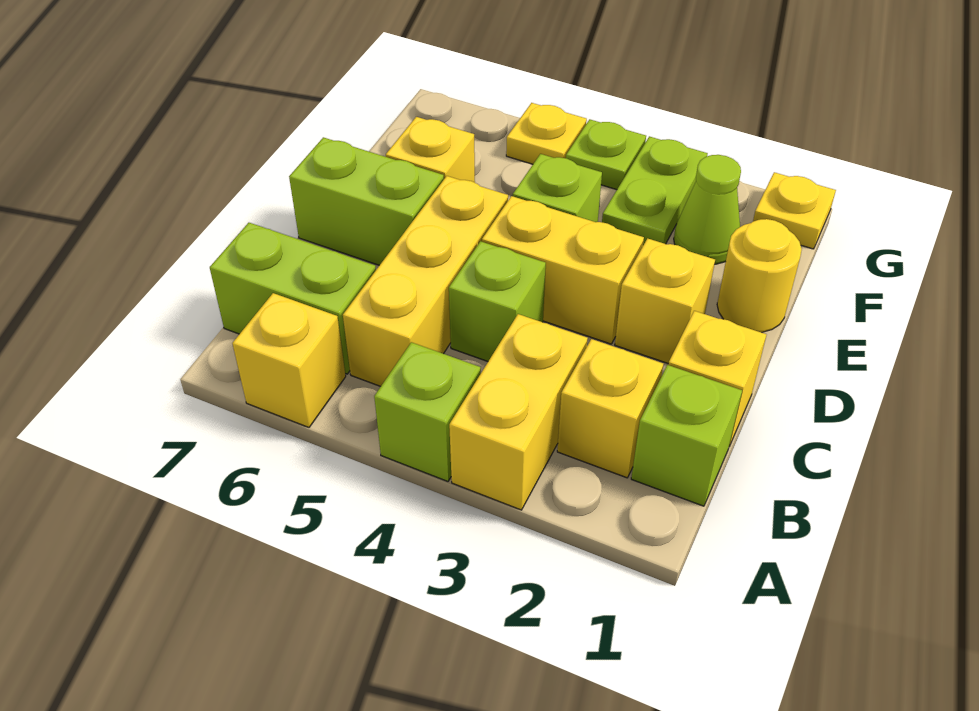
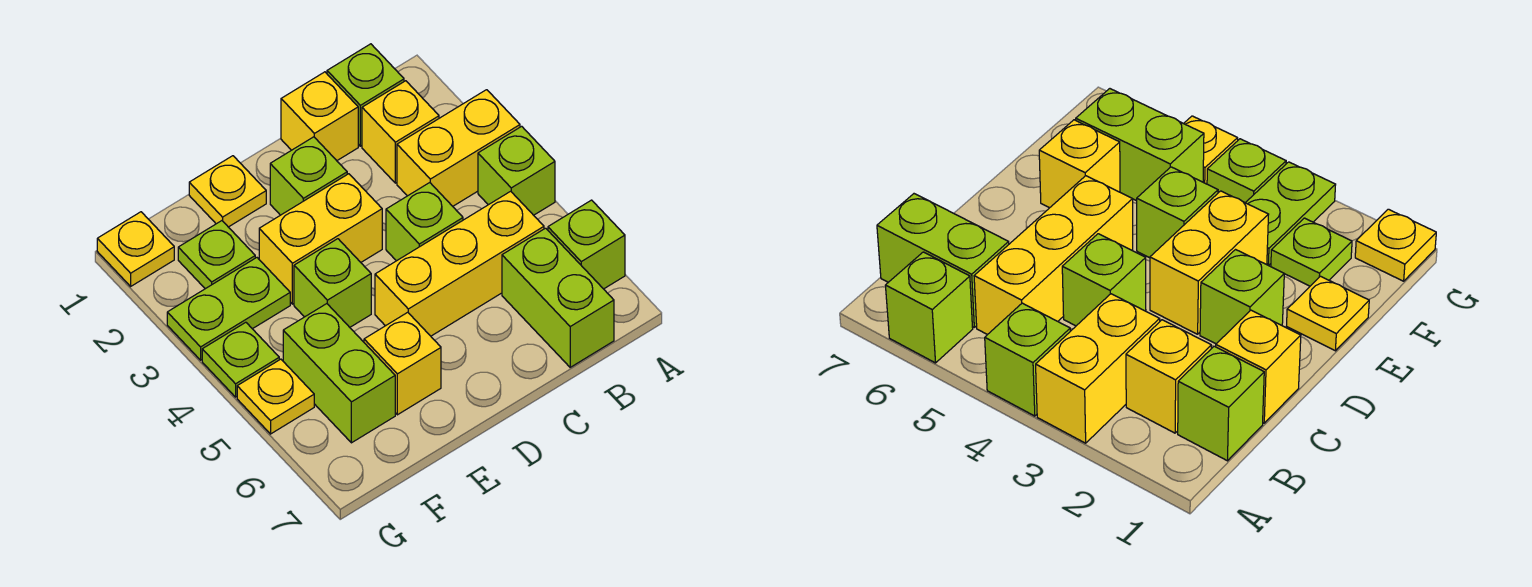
yellow 1x1 brick [232,293,346,427] -> lime 1x1 brick [548,200,625,289]
yellow 1x1 brick [615,238,715,363] -> lime 1x1 brick [270,137,347,215]
yellow 1x2 brick [482,196,644,344] -> yellow 1x2 brick turned to [259,174,382,304]
lime 1x2 brick [289,137,444,265] -> lime 1x2 brick moved to [283,304,395,443]
yellow 1x1 round brick [717,219,802,332] -> yellow 1x1 plate [189,156,266,227]
lime 1x1 cone [674,155,741,264] -> lime 1x1 plate [178,221,255,289]

